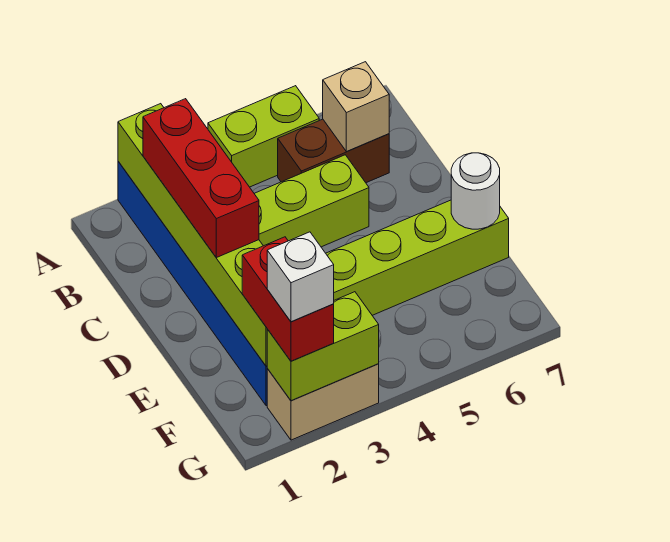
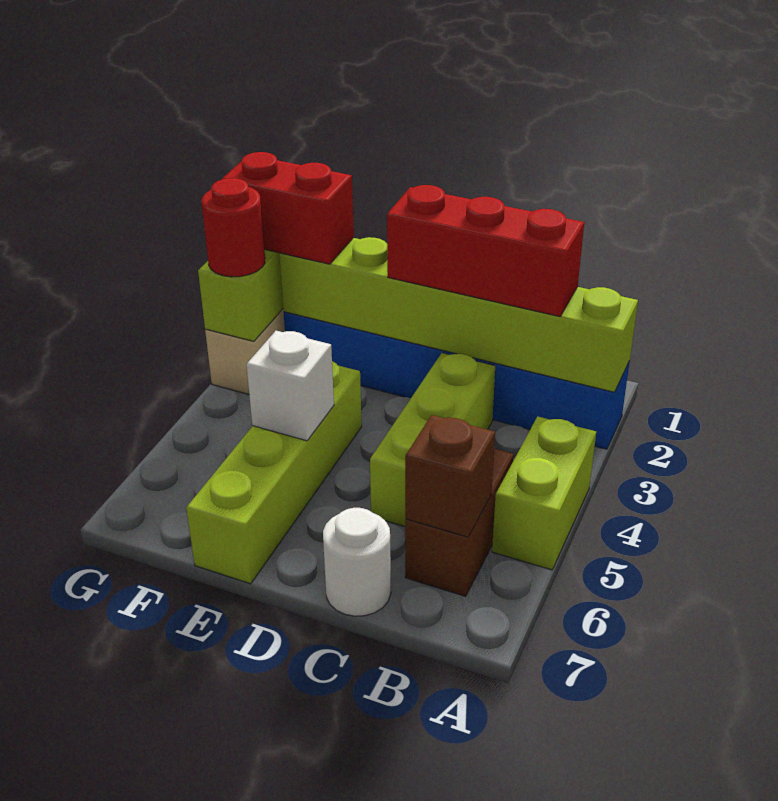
tan 1x1 brick [323,62,389,152] -> brown 1x1 brick [405,415,495,537]
white 1x1 round brick [451,153,500,229] -> white 1x1 round brick moved to [323,508,391,616]
white 1x1 brick [267,232,334,322] -> white 1x1 brick moved to [246,331,334,441]
none -> red 1x1 round brick [201,178,265,277]

